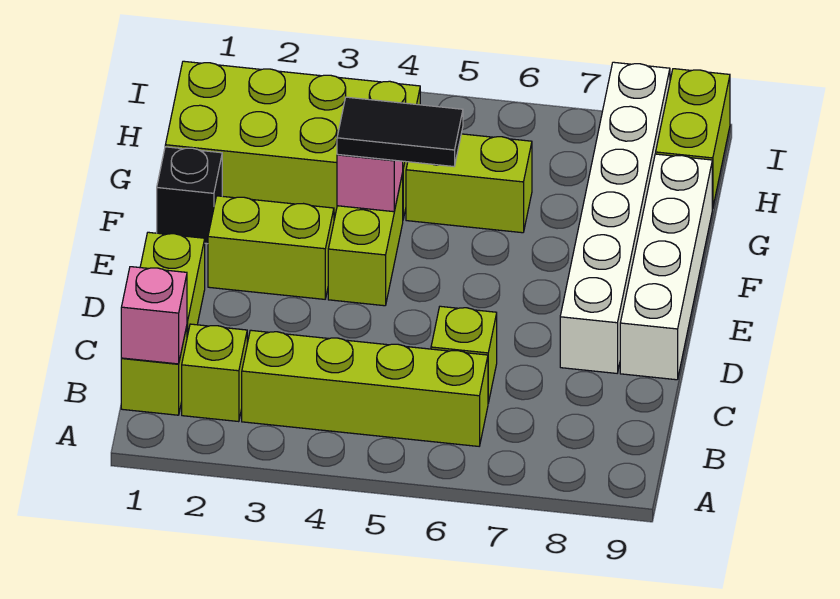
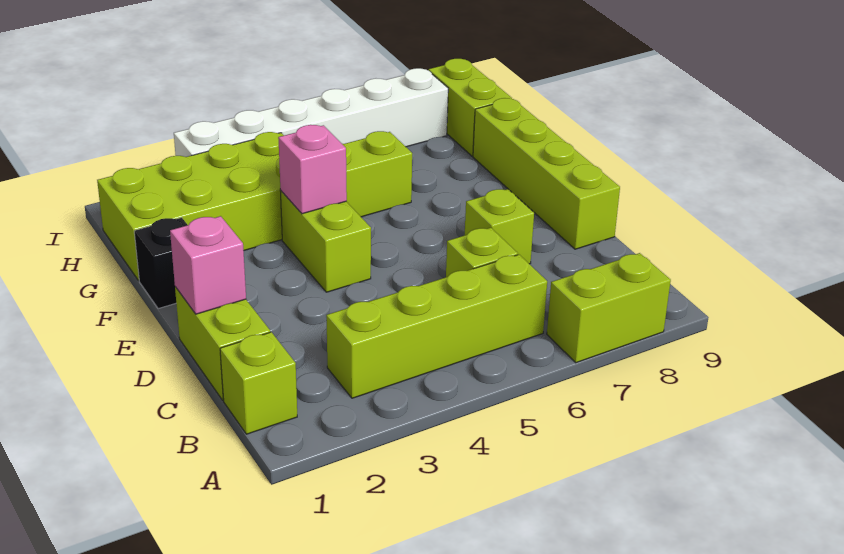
pink 1x1 brick [121,267,187,364] -> pink 1x1 brick moved to [170,216,246,314]
lime 1x1 brick [182,324,247,422] -> lime 1x1 brick moved to [465,189,534,264]
white 1x6 brick [560,62,670,373] -> white 1x6 brick turned to [174,68,448,157]
white 1x4 brick [620,154,712,380] -> lime 1x4 brick [473,98,620,249]
lime 1x2 brick [208,196,334,299] -> lime 1x2 brick moved to [547,253,671,363]
black 1x2 tile [337,97,463,167] -> none

